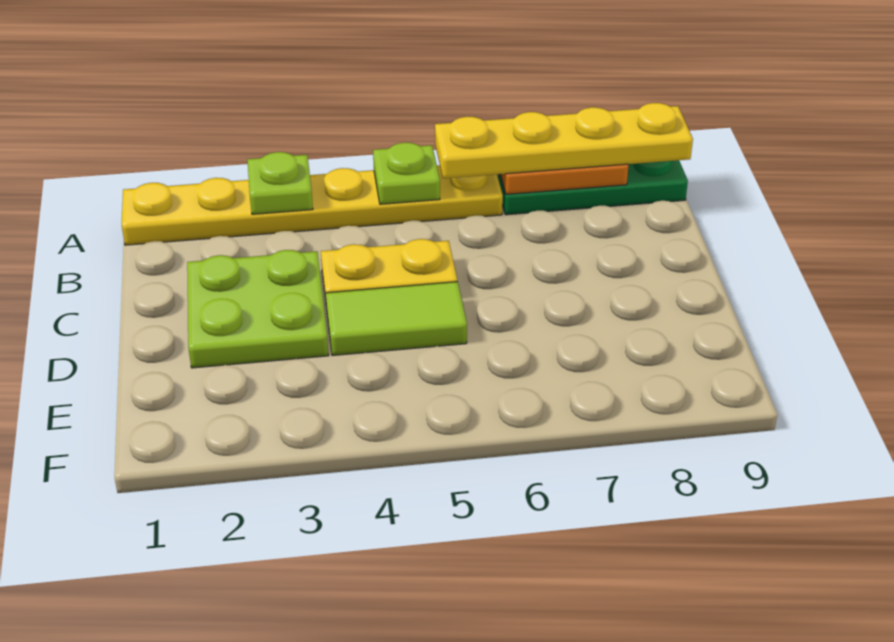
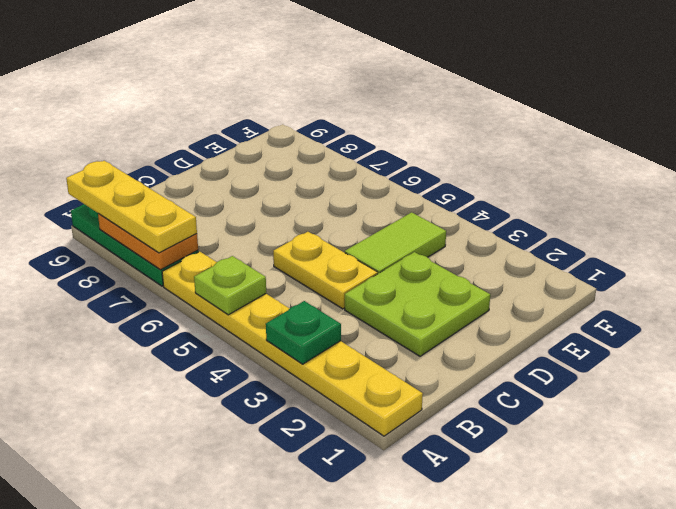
lime 1x1 plate [247,152,313,214] -> green 1x1 plate [266,301,341,364]
yellow 1x4 plate [435,103,693,179] -> yellow 1x3 plate [66,161,197,253]
lime 1x2 tile [326,282,467,356] -> lime 1x2 tile turned to [345,212,446,274]

